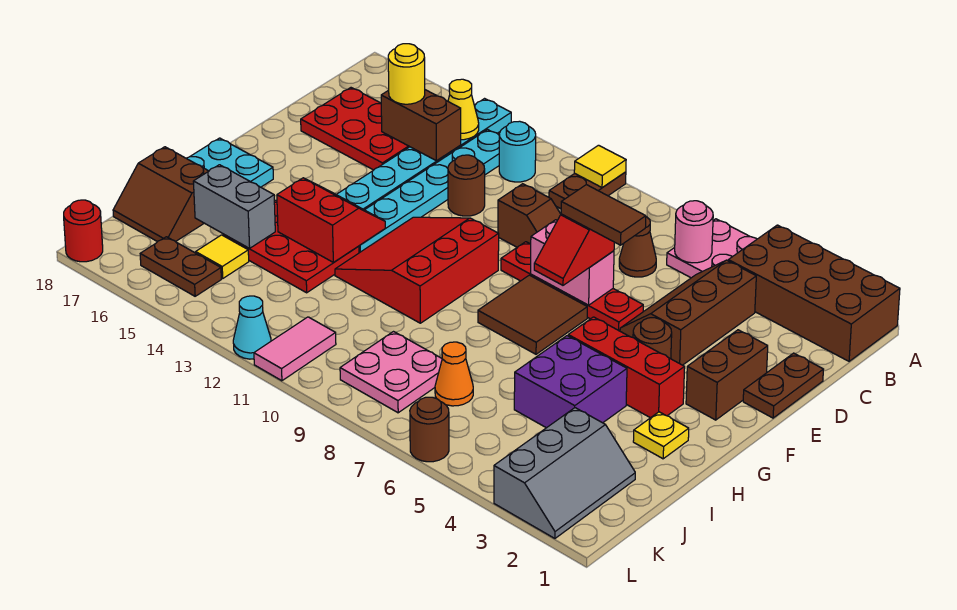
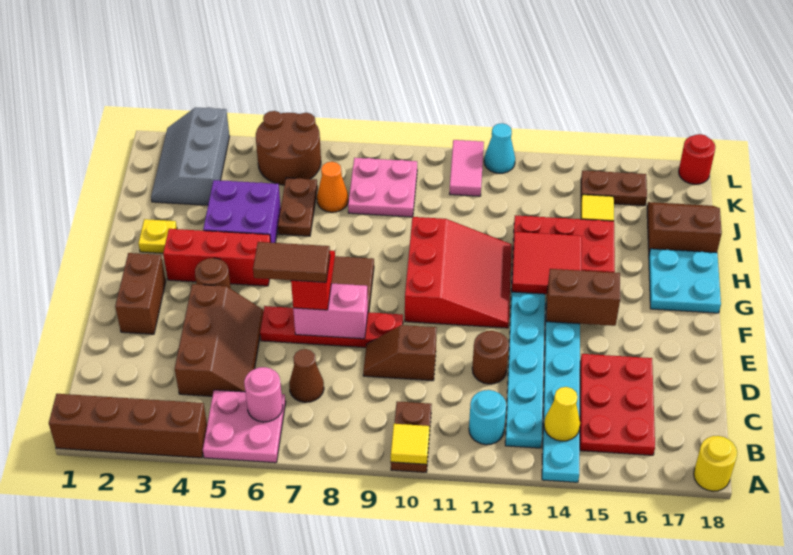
brown 2x4 brick [728,225,900,361] -> brown 1x4 brick [49,394,207,458]
brown 1x2 brick [381,90,461,161] -> brown 1x2 brick moved to [546,269,620,326]
red 2x3 plate [301,88,409,170] -> red 2x3 plate turned to [580,354,655,455]
yellow 1x1 round brick [388,44,425,104] -> yellow 1x1 round brick moved to [694,436,737,491]
brown 1x2 plate [743,353,824,418] -> brown 1x2 plate moved to [278,178,317,236]
red 2x2 slope [277,178,385,262] -> red 2x2 tile [512,232,582,294]
grey 1x2 brick [193,165,275,248] -> none
brown 1x1 round brick [410,397,449,462] -> brown 2x2 round brick [256,111,321,185]

